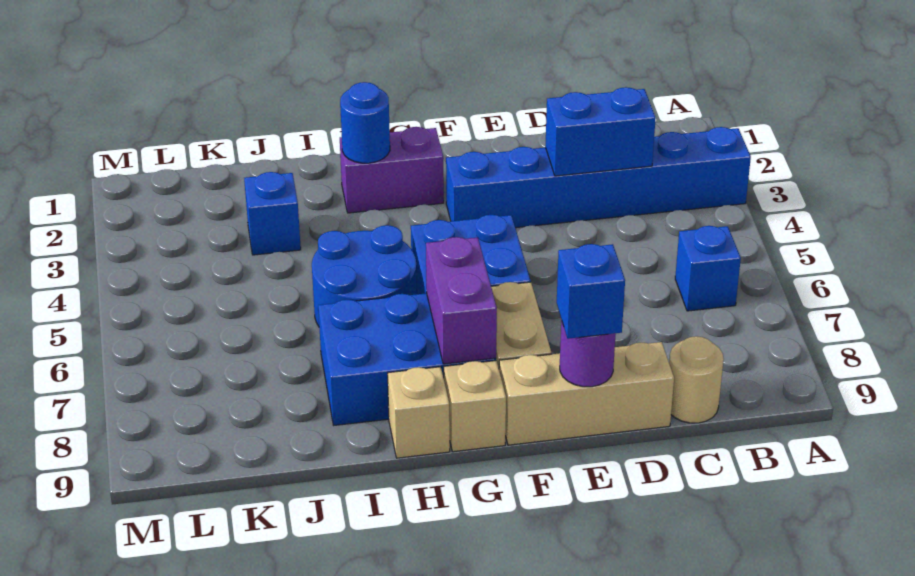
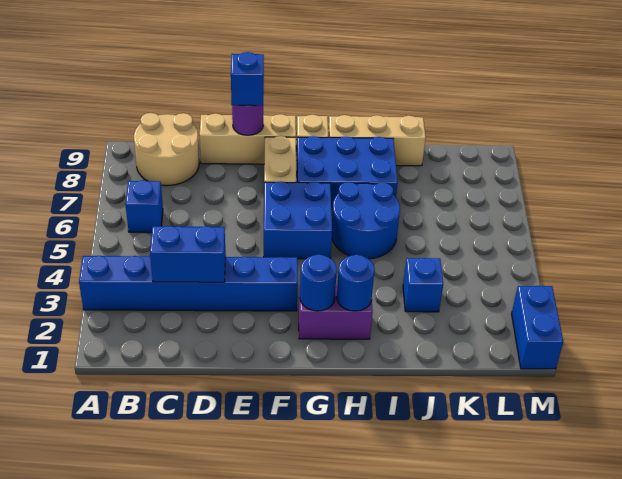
tan 1x1 round brick [669,336,724,423] -> tan 2x2 round brick [134,113,199,186]
none -> blue 1x1 round brick [300,254,337,311]
purple 1x2 brick [426,237,497,364] -> none
tan 1x1 brick [388,367,450,458] -> tan 1x3 brick [328,115,426,166]
none -> blue 1x2 brick [511,286,563,369]

